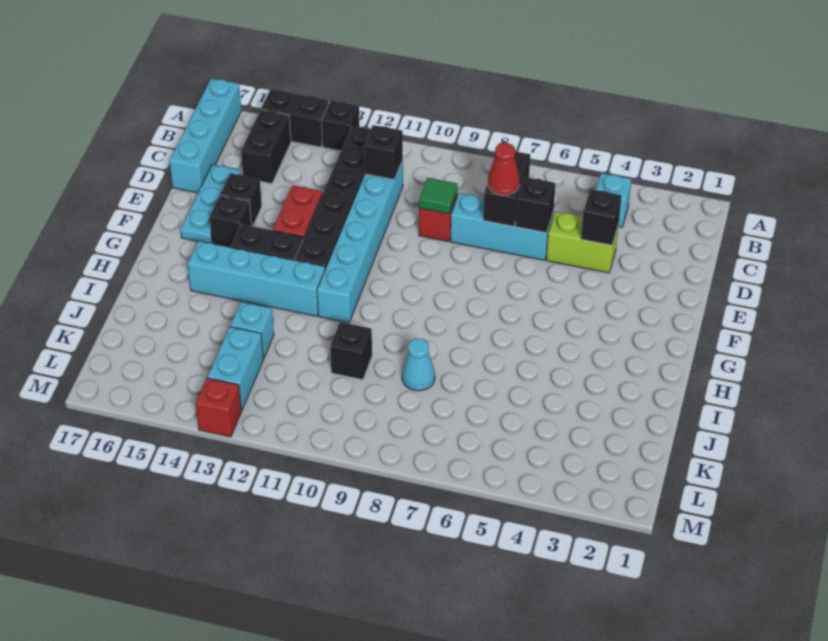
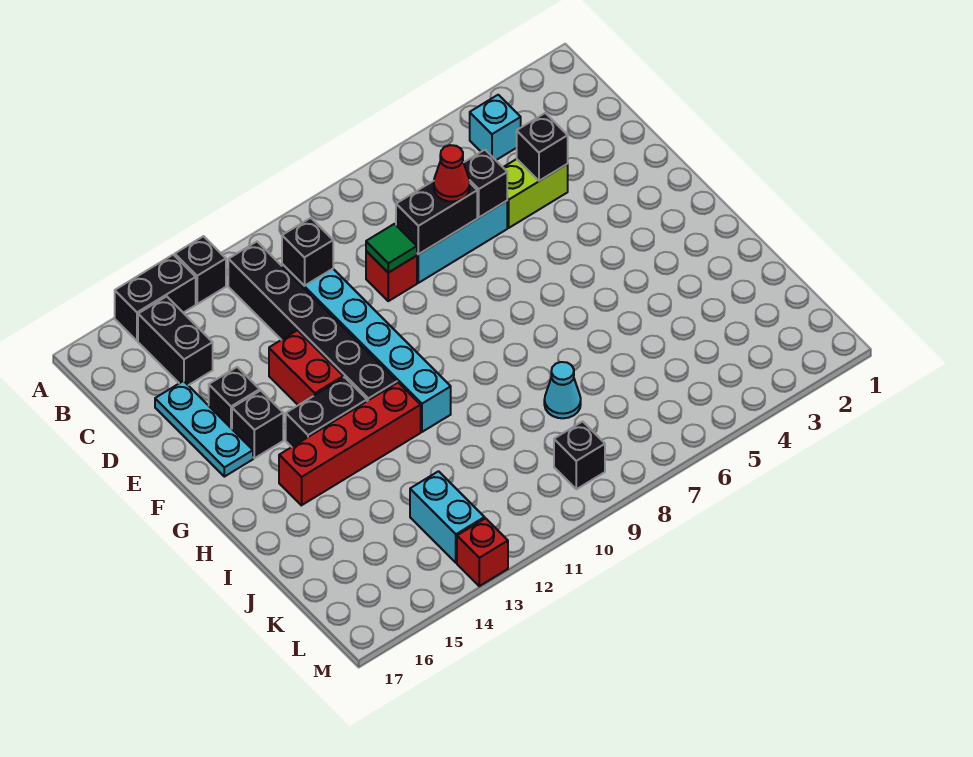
cyan 1x4 brick [169,78,241,193] -> none
black 1x2 brick [483,151,530,226] -> black 1x2 brick turned to [396,181,477,254]
cyan 1x4 brick [187,241,325,316] -> red 1x4 brick [279,383,421,505]
black 1x1 brick [330,322,372,380] -> black 1x1 brick moved to [554,421,605,489]
cyan 1x1 brick [230,302,274,359] -> none

